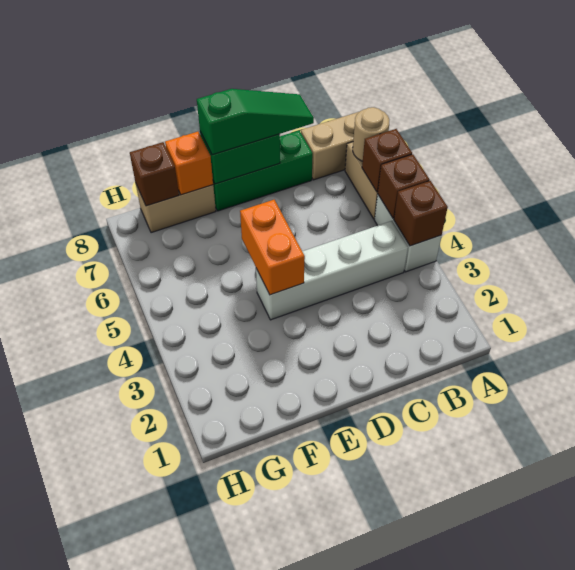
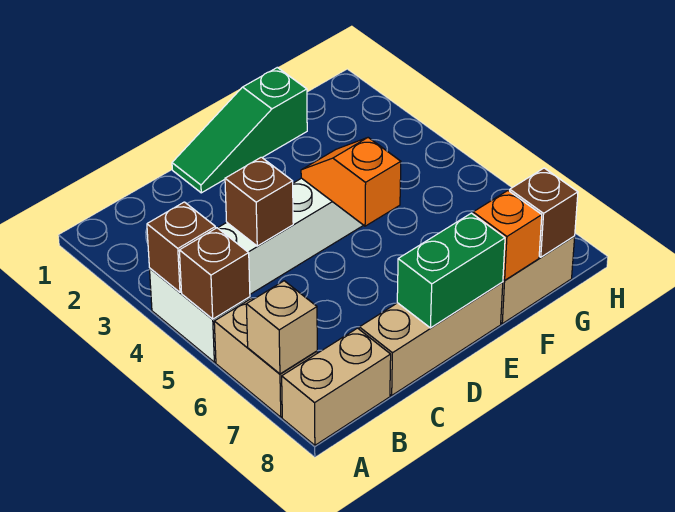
brown 1x1 brick [362,129,412,192] -> brown 1x1 brick moved to [225,157,293,246]
tan 1x1 round brick [353,107,389,161] -> tan 1x1 brick [246,281,317,374]
green 1x3 brick [213,131,313,211] -> tan 1x3 brick [359,282,503,395]
green 1x3 slope [197,89,314,155] -> green 1x3 slope moved to [172,67,307,193]
orange 1x2 brick [240,200,305,295] -> orange 1x2 slope [301,138,401,226]

